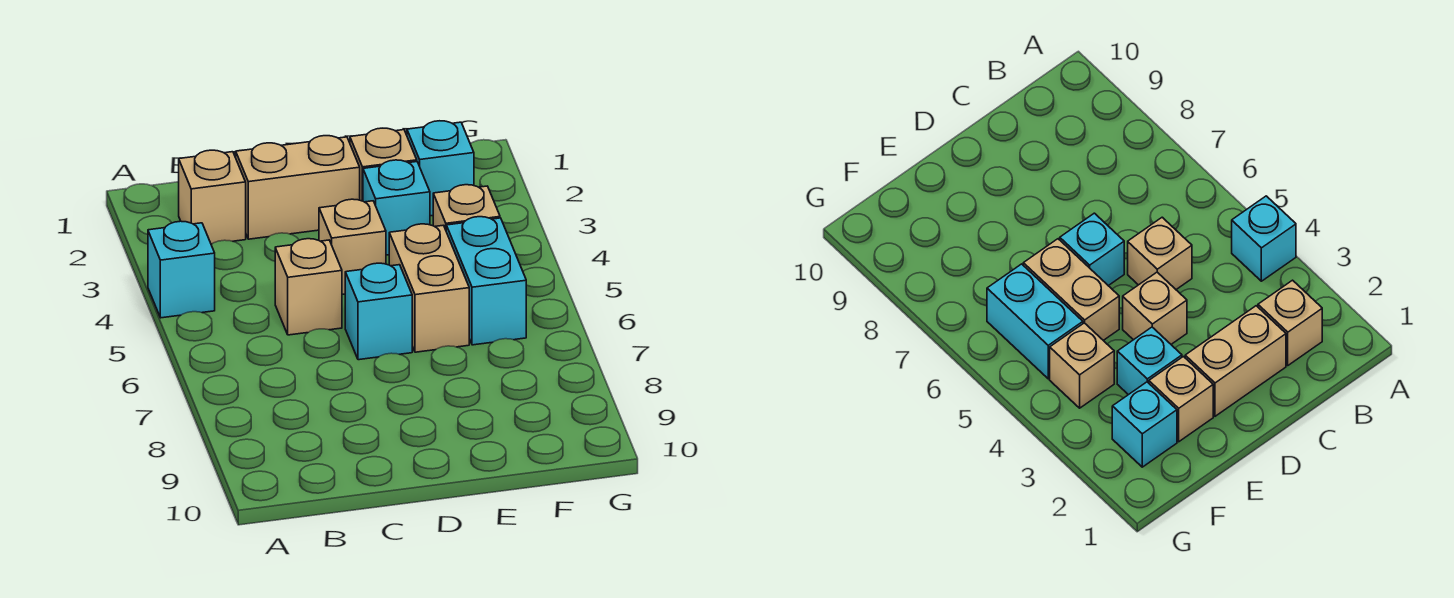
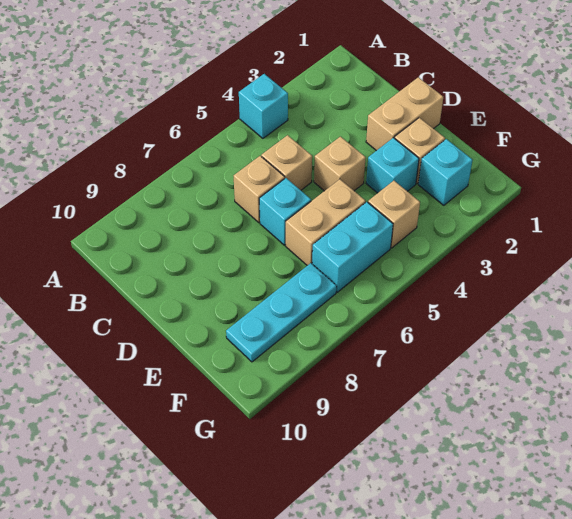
tan 1x1 brick [179,150,246,244] -> tan 1x1 brick moved to [234,156,285,222]
tan 1x2 brick [236,136,360,239] -> tan 1x2 brick turned to [366,77,443,151]
none -> cyan 1x3 plate [226,263,337,362]

